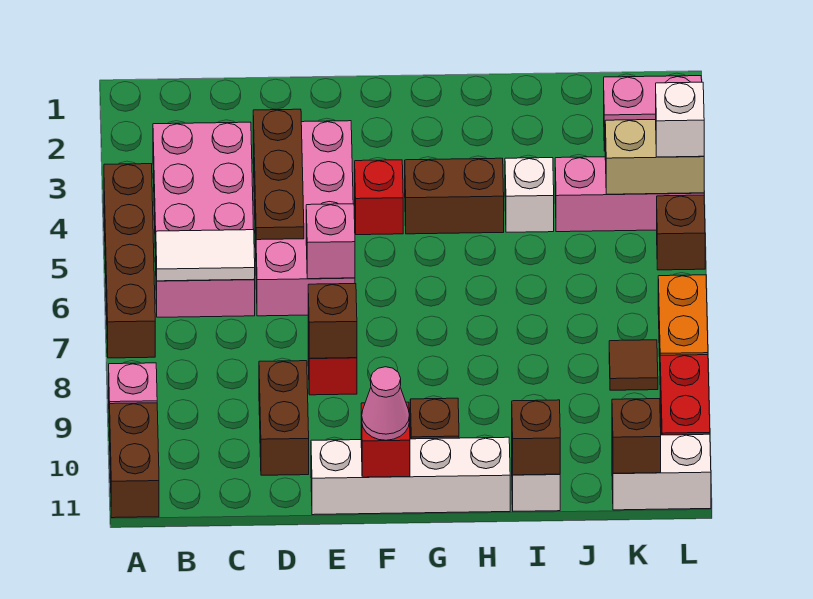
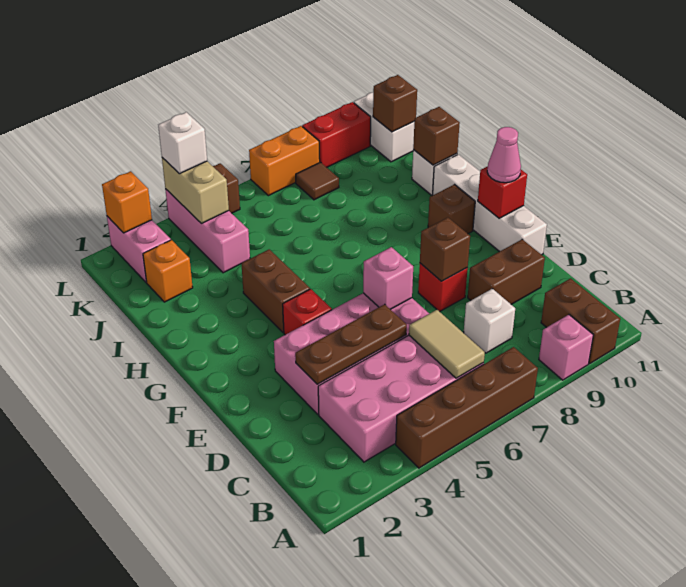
brown 1x2 brick [110,403,159,518] -> brown 1x2 brick turned to [541,278,620,364]
white 1x2 tile [156,230,255,281] -> tan 1x2 tile [409,310,485,378]
white 1x1 brick [505,158,554,232] -> white 1x1 brick moved to [464,289,515,353]
none -> orange 1x1 brick [143,240,193,302]
none -> orange 1x1 brick [102,171,152,233]

